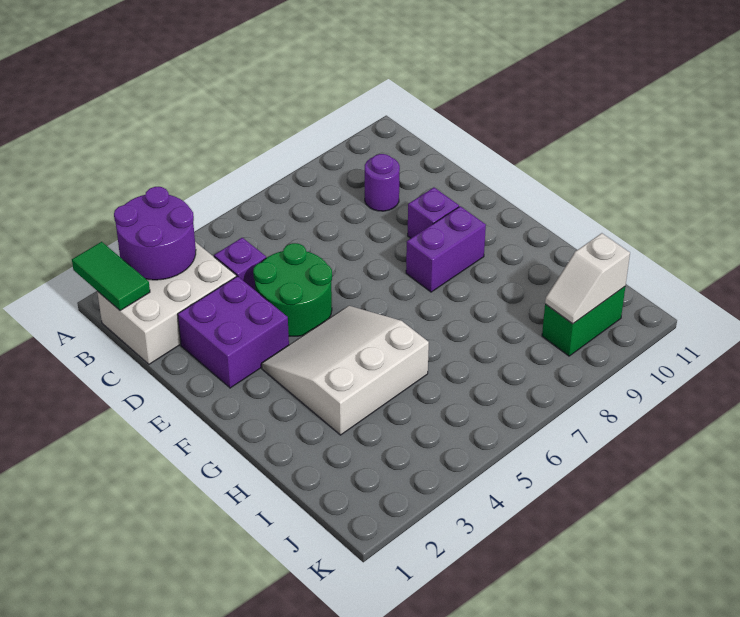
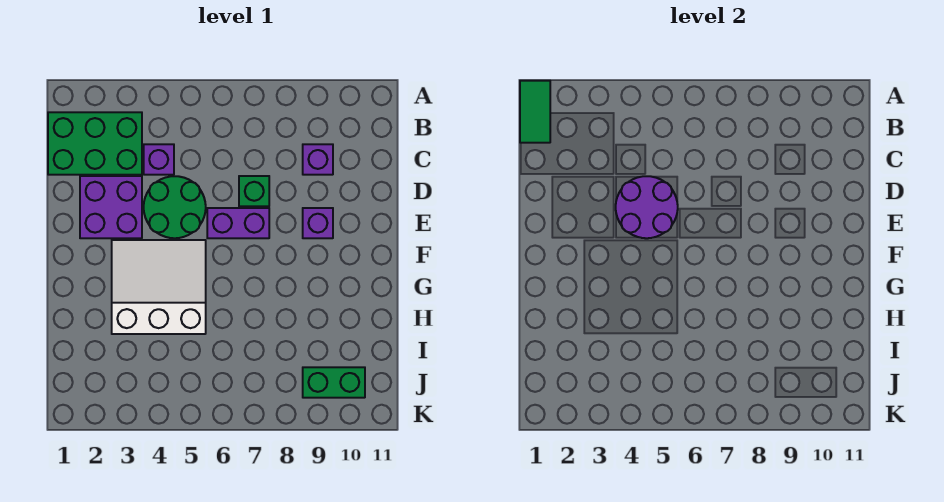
purple 2x2 round brick [114,187,196,280] -> purple 2x2 round brick moved to [616,176,678,238]
white 2x3 brick [97,242,236,364] -> green 2x3 brick [48,112,142,175]
purple 1x1 round brick [365,154,400,211] -> purple 1x1 brick [303,144,333,175]
none -> green 1x1 brick [239,176,269,206]
purple 1x2 brick [406,206,486,292] -> purple 1x2 brick moved to [207,208,269,238]
white 1x2 slope [545,233,630,324] -> none

